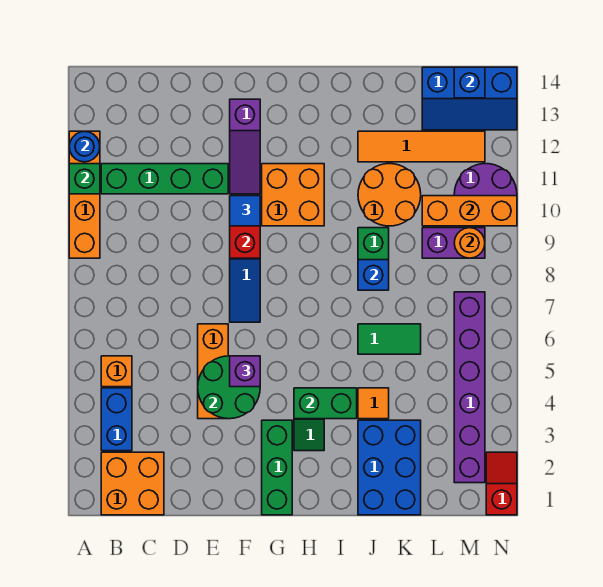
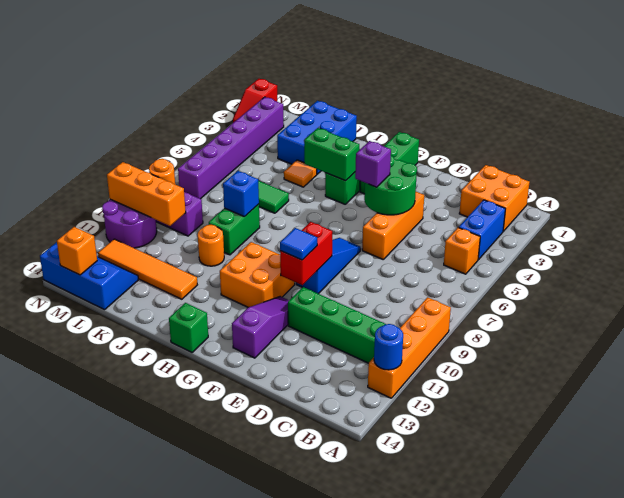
green 1x1 brick [69,164,100,194] -> green 1x1 brick moved to [169,303,208,352]
orange 2x2 round brick [358,164,421,226] -> orange 1x1 round brick [198,225,224,266]
blue 1x1 brick [454,67,485,98] -> orange 1x1 brick [57,227,97,275]

